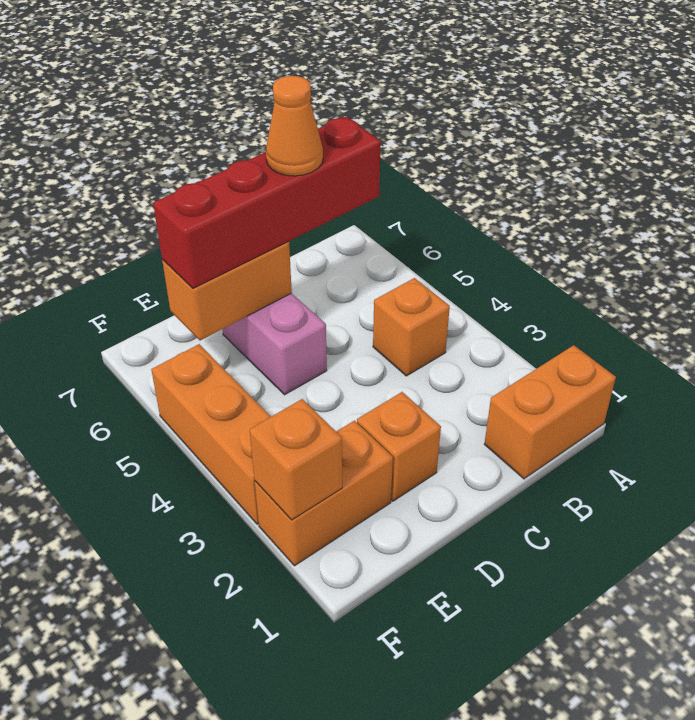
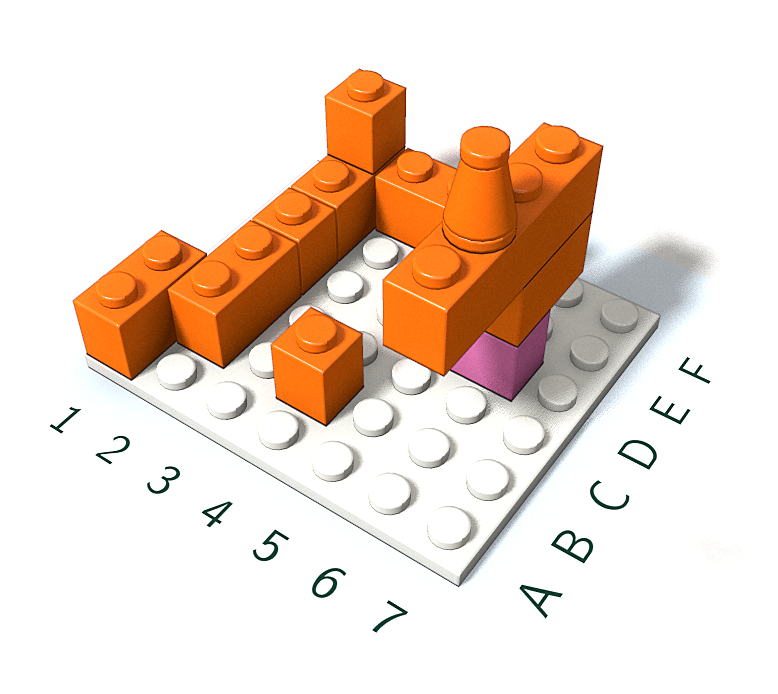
none -> orange 1x2 brick [168,220,301,369]
red 1x4 brick [153,117,381,288] -> orange 1x4 brick [383,122,603,377]

